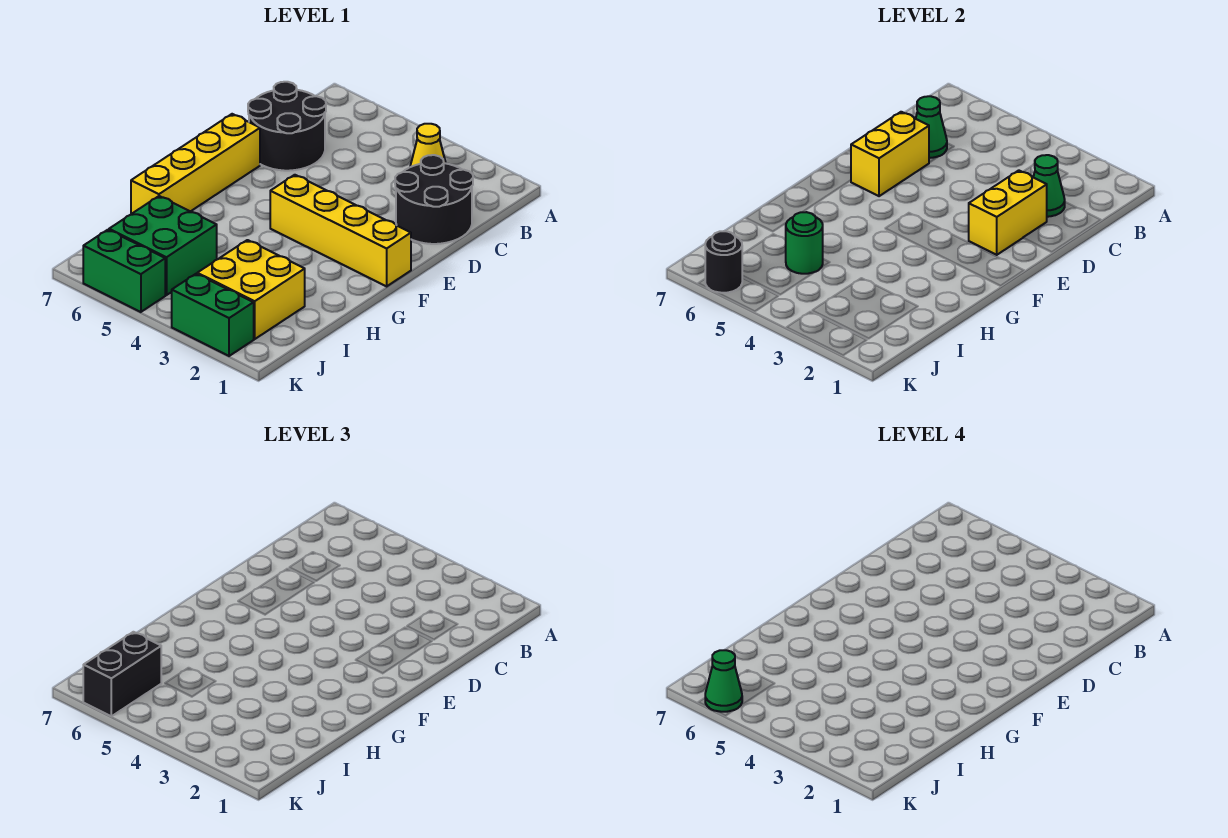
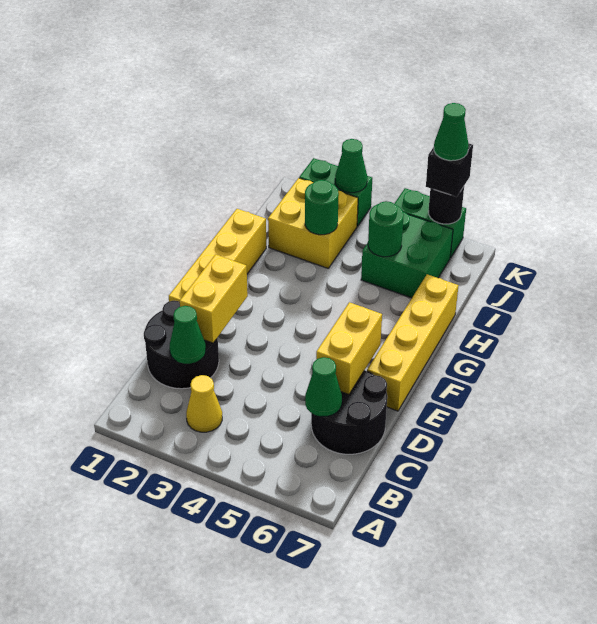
yellow 1x4 brick [270,175,411,286] -> yellow 1x4 brick turned to [169,209,266,302]
none -> green 1x1 round brick [305,180,339,235]
black 1x2 brick [83,632,161,716] -> black 1x1 brick [426,143,473,197]
none -> green 1x1 cone [335,139,367,193]

